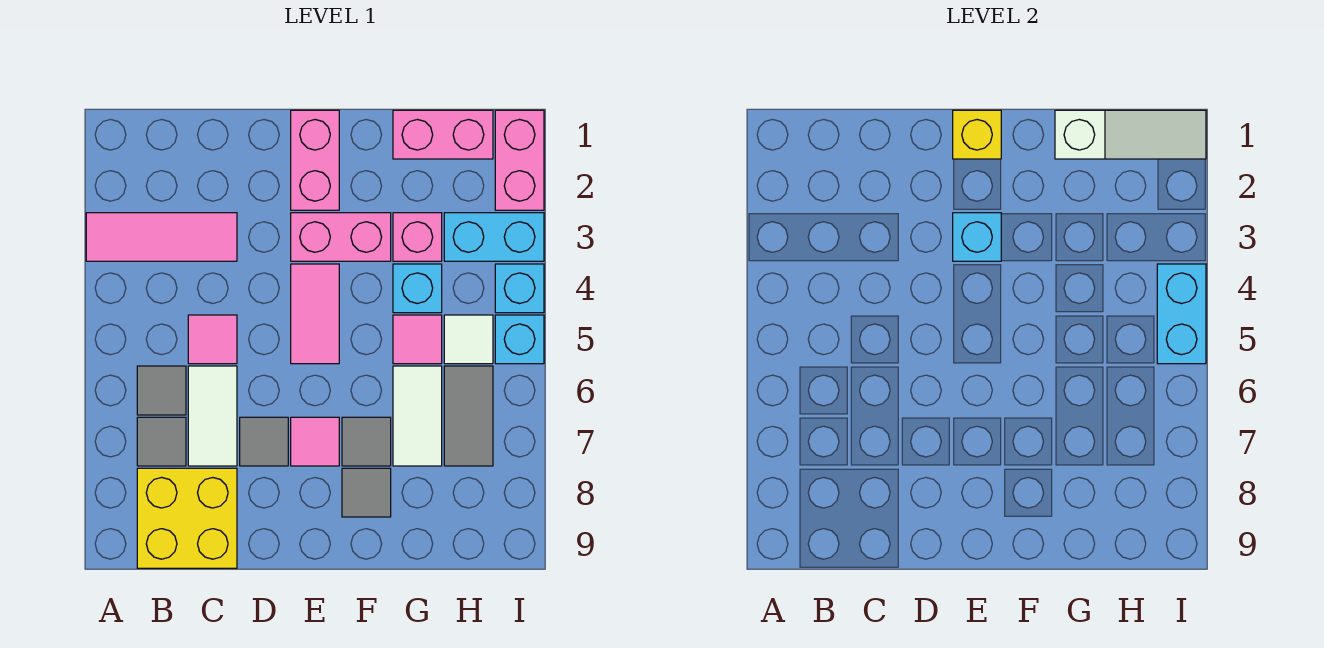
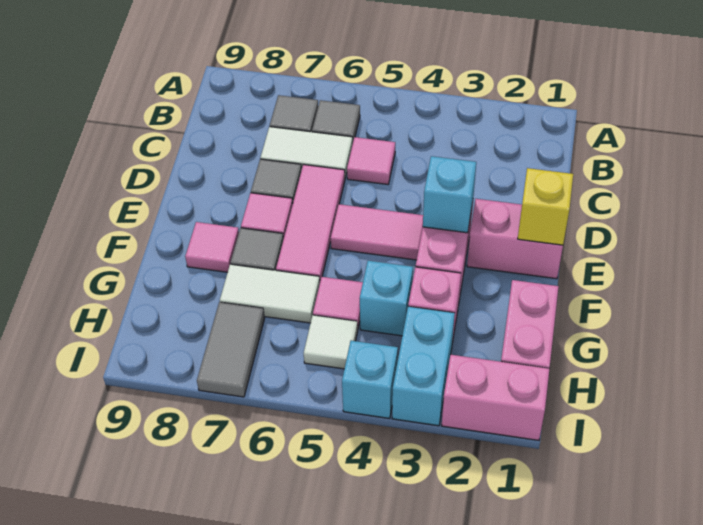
pink 1x3 tile [86,213,237,261] -> pink 1x3 tile moved to [276,165,345,281]
yellow 2x2 brick [137,468,237,568] -> none
grey 1x1 tile [342,468,391,517] -> pink 1x1 tile [185,222,239,272]
white 1x3 slope [1055,110,1206,159] -> none
grey 1x2 tile [444,366,493,466] -> grey 1x2 tile turned to [197,302,265,397]
cyan 1x2 brick [1157,264,1206,364] -> none
cyan 1x1 brick [495,315,544,364] -> none

